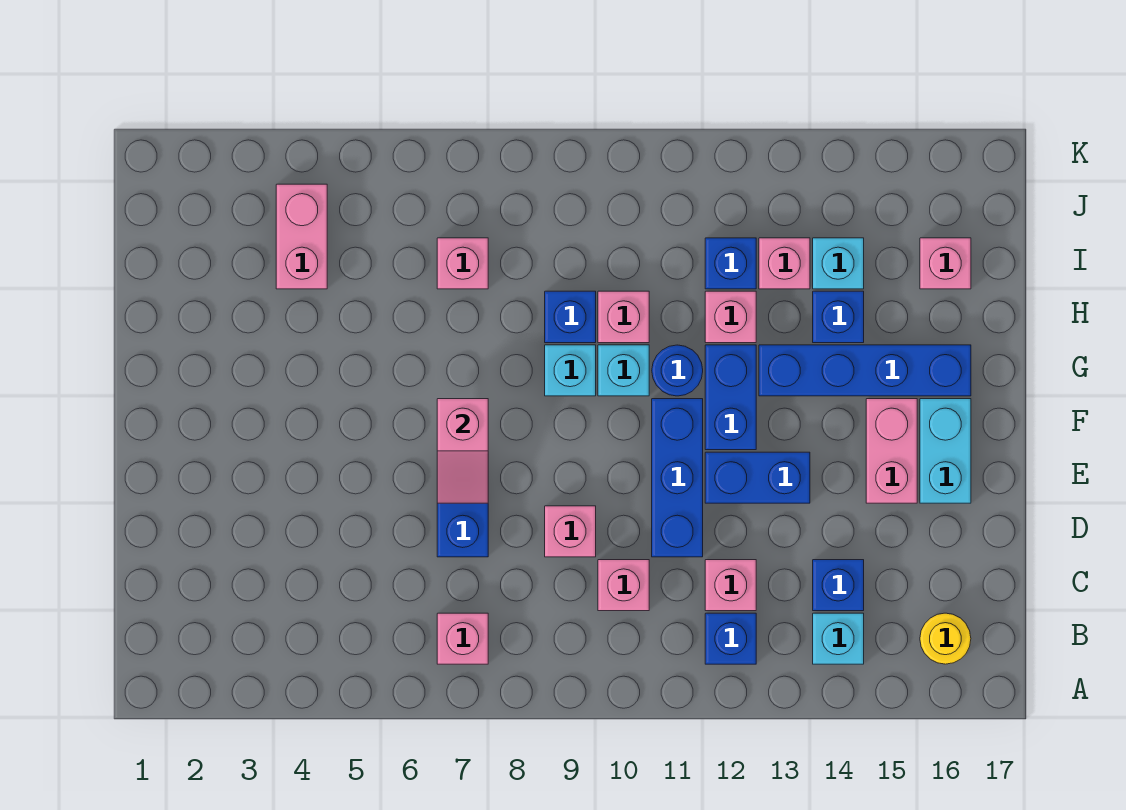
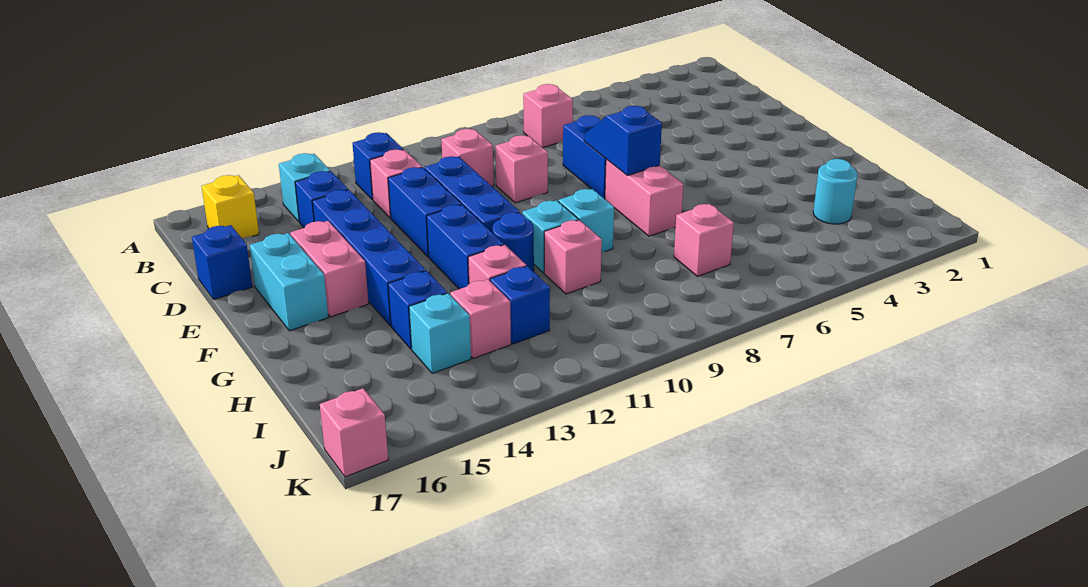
yellow 1x1 round brick [920,613,971,664] -> yellow 1x1 brick [202,175,259,238]
pink 1x2 slope [437,399,488,503] -> blue 1x2 slope [584,106,662,175]
blue 1x2 brick [705,452,810,503] -> blue 1x2 brick turned to [388,167,461,257]
blue 1x4 brick [759,345,971,396] -> blue 1x4 brick turned to [312,190,426,326]
blue 1x1 brick [545,291,596,343] -> blue 1x1 brick moved to [192,225,252,299]
none -> cyan 1x1 round brick [813,159,858,224]
pink 1x2 brick [276,184,327,289] -> pink 1x2 brick moved to [605,159,683,236]
pink 1x1 brick [920,238,971,289] -> pink 1x1 brick moved to [320,388,388,477]

